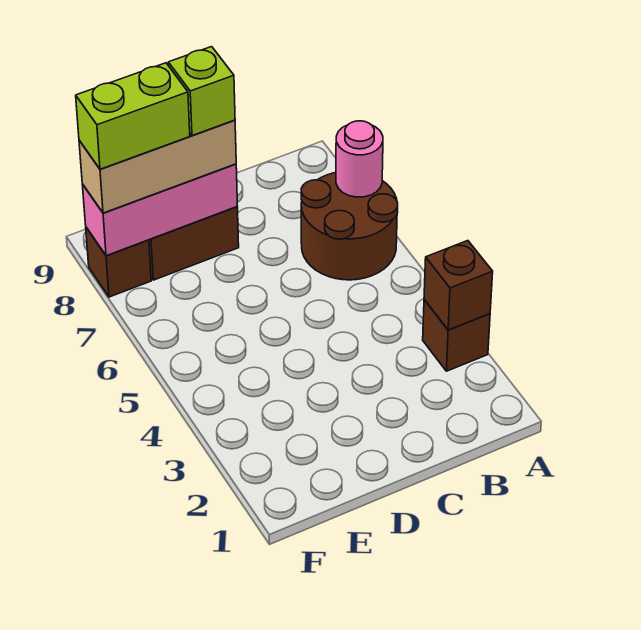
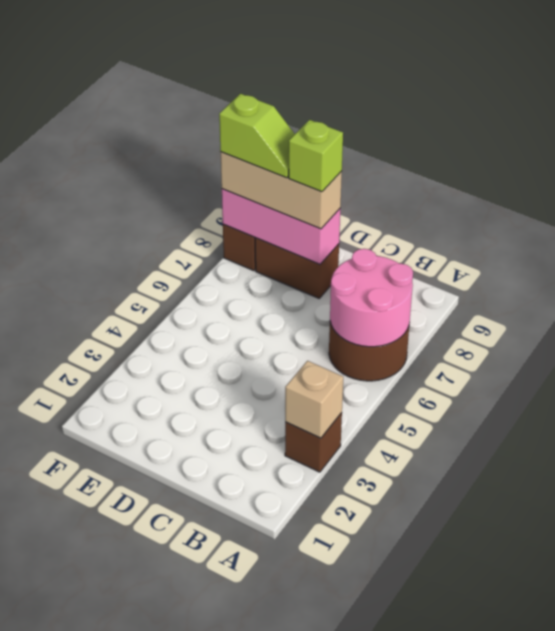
brown 1x1 brick [424,241,493,330] -> tan 1x1 brick [285,361,343,438]
pink 1x1 round brick [336,121,383,197] -> pink 2x2 round brick [330,249,413,347]
lime 1x2 brick [76,63,190,169] -> lime 1x2 slope [219,94,295,178]

